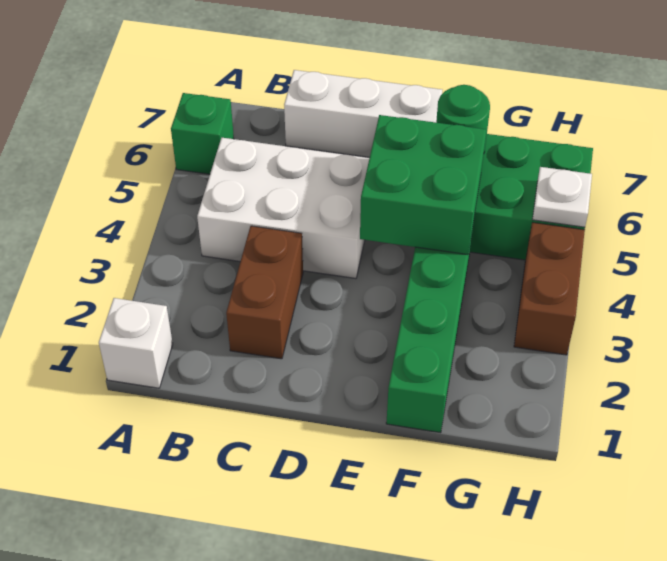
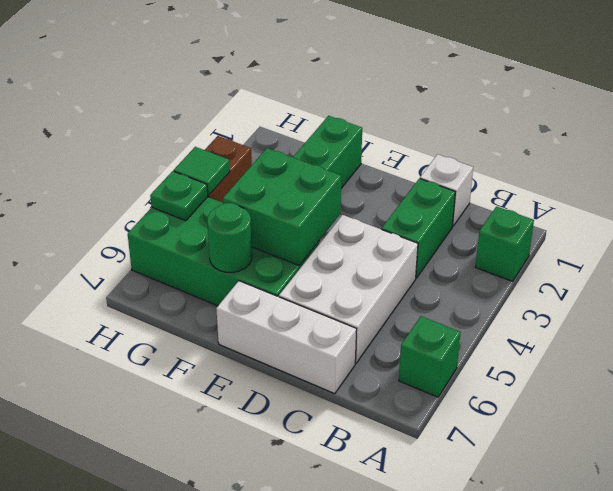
white 1x1 brick [99,298,173,388] -> white 1x1 brick moved to [420,154,473,227]
none -> green 1x1 brick [475,206,534,281]
white 2x3 brick [197,138,369,279] -> white 2x3 brick turned to [279,215,418,363]
brown 1x2 brick [226,226,303,359] -> green 1x2 brick [382,178,455,278]
none -> green 1x1 tile [174,147,230,195]
white 1x1 plate [532,167,592,227] -> green 1x1 plate [150,171,208,221]

